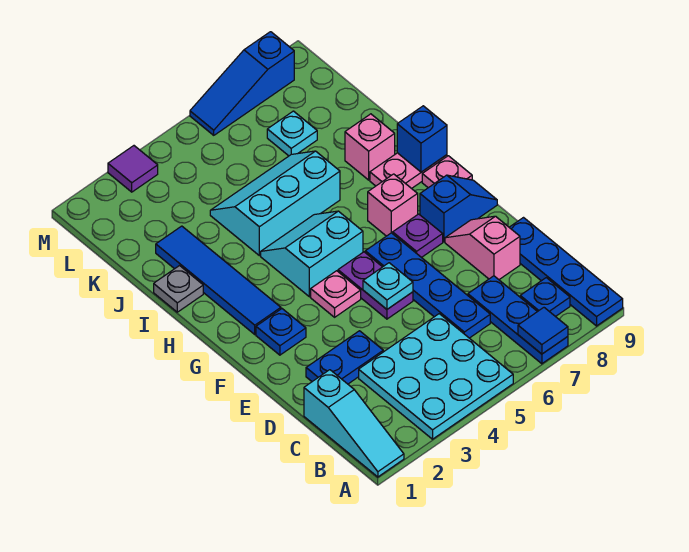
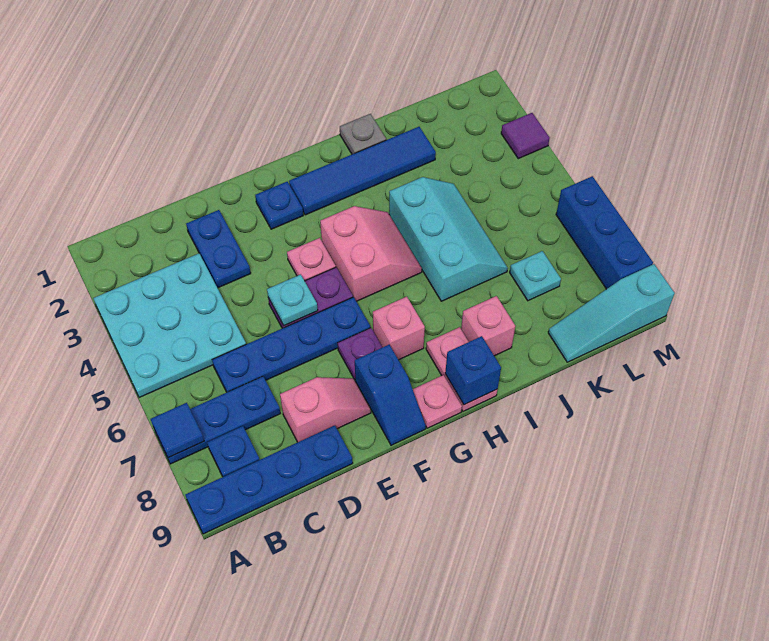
cyan 1x3 slope [304,370,404,477] -> cyan 1x3 slope moved to [548,264,675,362]
cyan 2x2 slope [261,211,363,297] -> pink 2x2 slope [320,206,422,301]
blue 1x3 slope [190,32,294,135] -> blue 1x3 brick [556,176,653,289]

